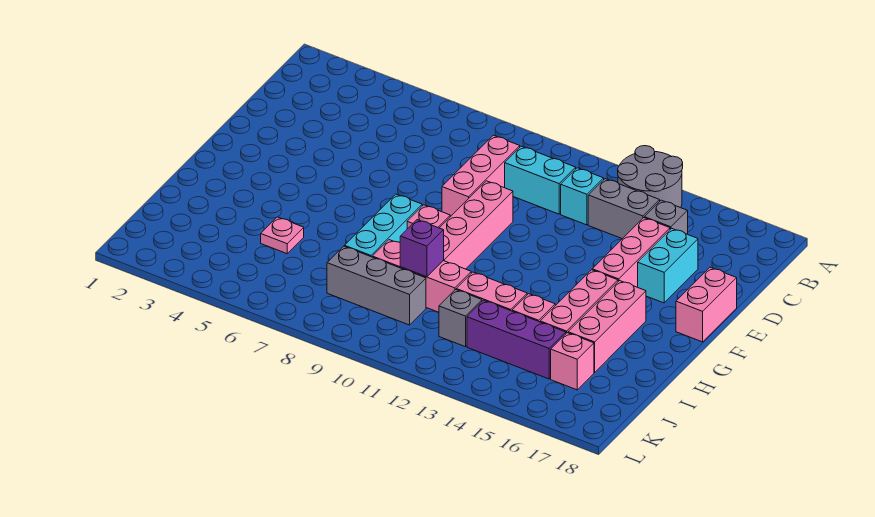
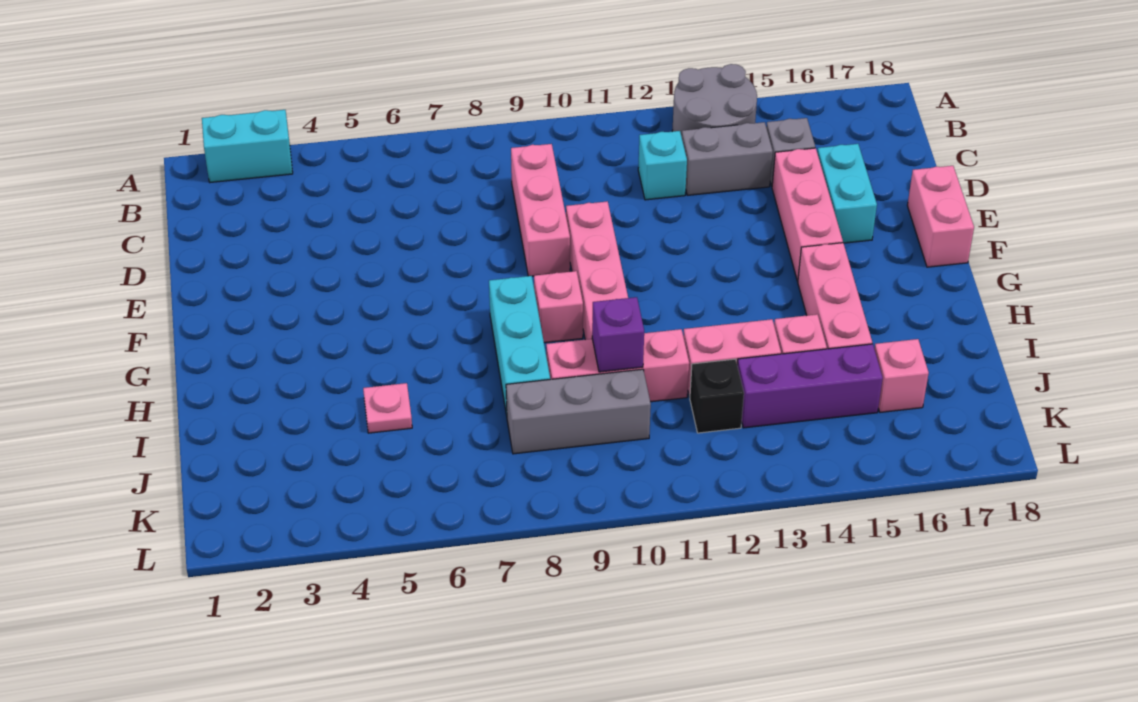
cyan 1x2 brick [505,146,576,214] -> cyan 1x2 brick moved to [202,110,293,182]
pink 1x3 brick [568,281,646,372] -> none
grey 1x1 brick [439,290,482,347] -> black 1x1 brick [690,359,744,433]

